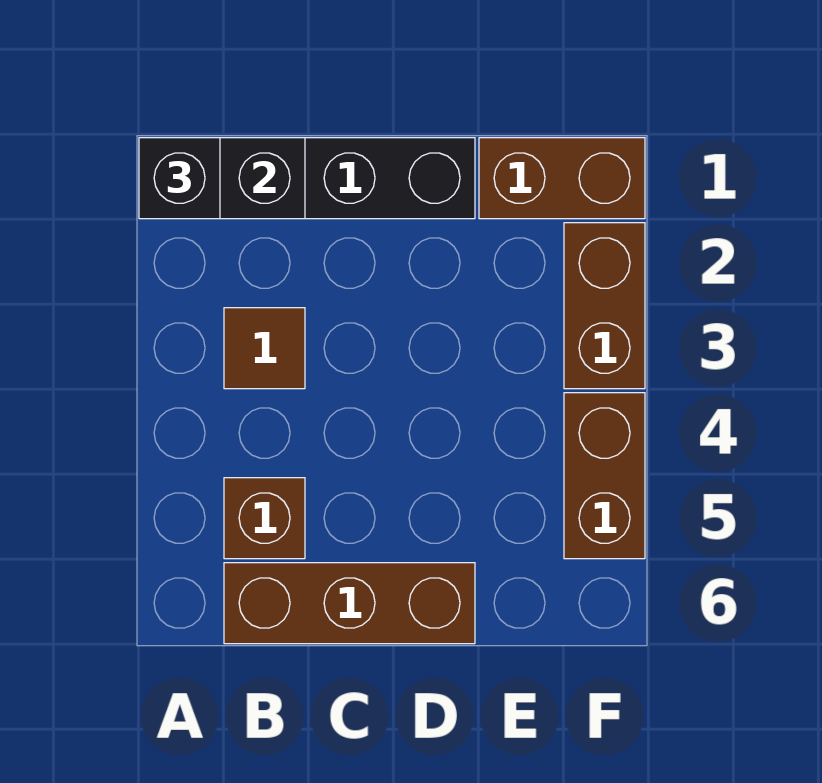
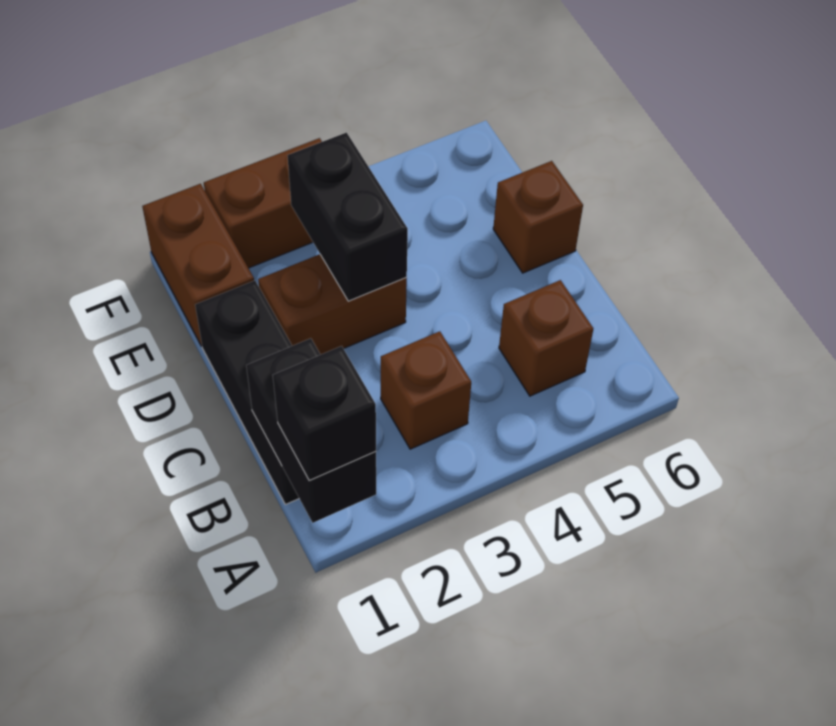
brown 1x1 tile [224,308,305,389] -> brown 1x1 brick [381,331,471,449]
brown 1x3 brick [224,563,475,644] -> brown 1x1 brick [493,161,583,273]
none -> black 1x2 brick [287,133,408,301]
brown 1x2 brick [564,393,645,559] -> brown 1x2 brick moved to [258,254,407,355]

